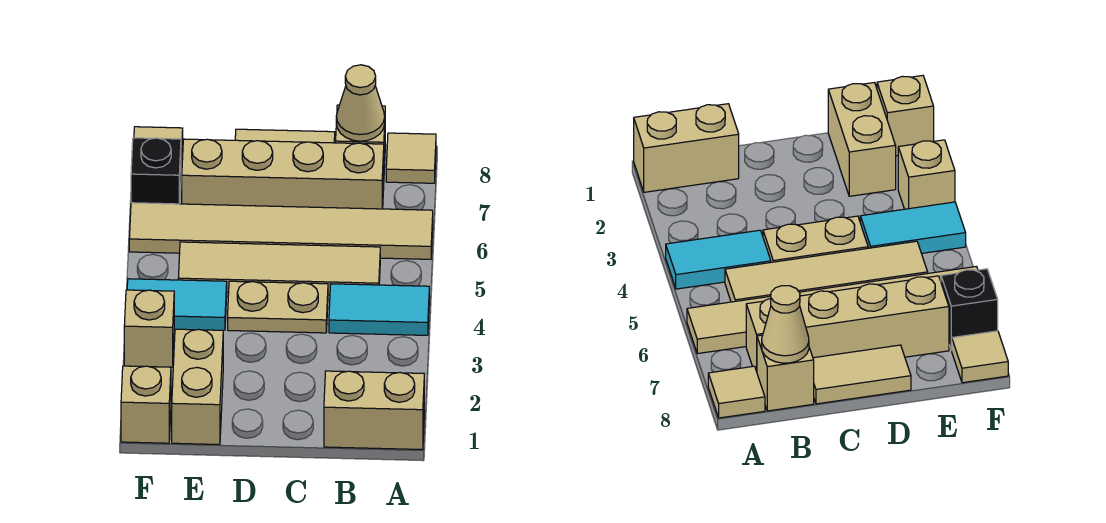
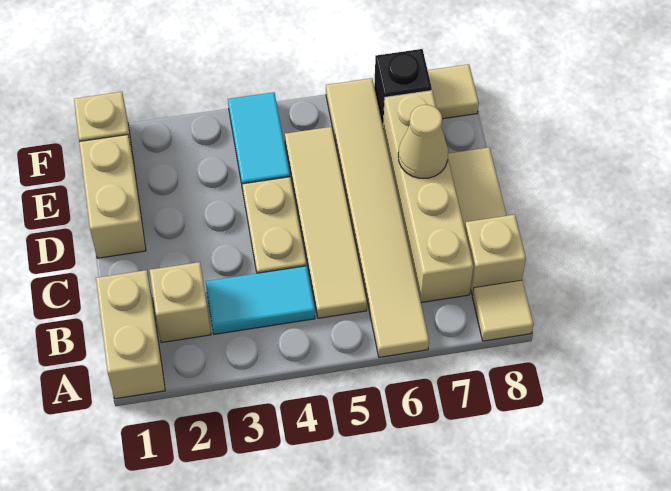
cyan 1x2 tile [329,284,429,335] -> cyan 1x2 tile turned to [206,266,315,334]
tan 1x1 cone [336,65,385,141] -> tan 1x1 cone moved to [398,105,448,178]
tan 1x2 brick [172,329,223,445] -> tan 1x2 brick turned to [79,135,146,258]
tan 1x1 brick [124,290,174,367] -> tan 1x1 brick moved to [150,262,211,343]

